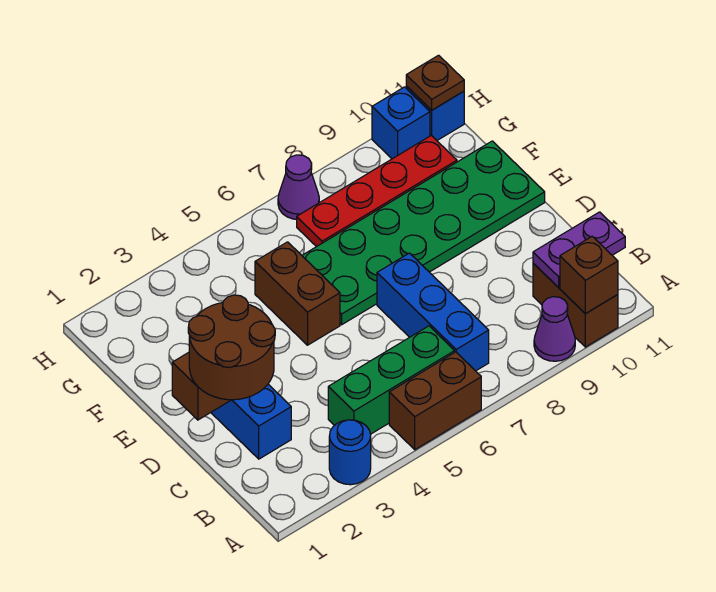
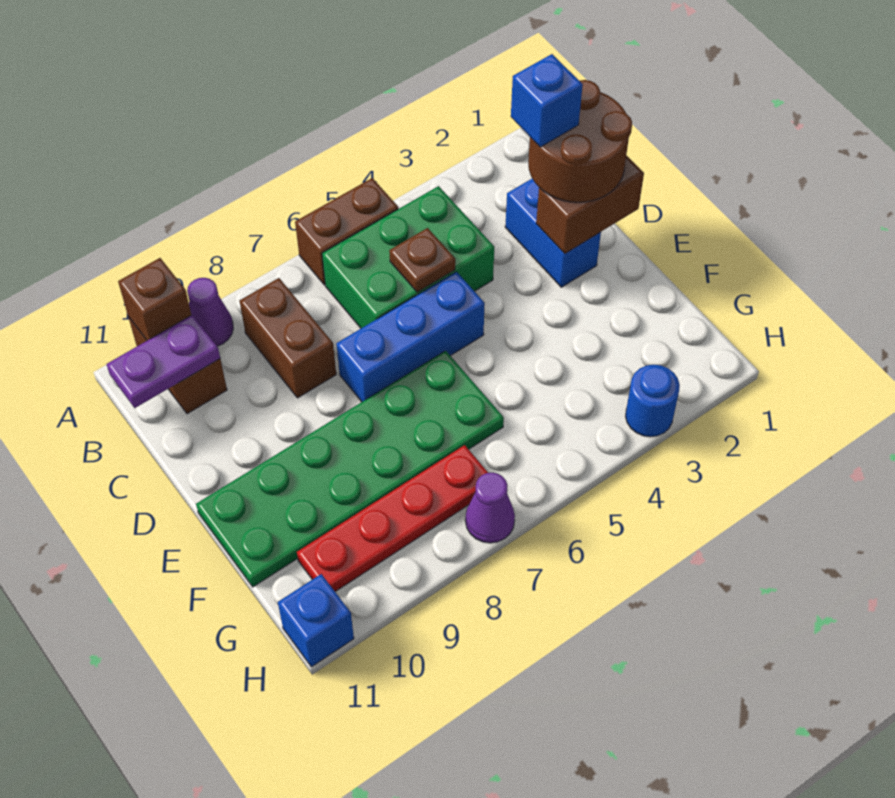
blue 1x1 round brick [329,420,371,485] -> blue 1x1 round brick moved to [626,365,680,437]
green 1x3 brick [328,326,455,434] -> green 2x3 brick [322,186,494,328]
blue 1x3 brick [377,253,489,371] -> blue 1x3 brick turned to [337,272,485,402]
brown 1x2 brick [255,242,340,345] -> brown 1x2 brick moved to [240,278,336,398]
blue 1x1 brick [372,87,430,159] -> blue 1x1 brick moved to [511,54,583,147]
brown 1x1 plate [406,55,464,110] -> brown 1x1 plate moved to [389,228,455,292]

